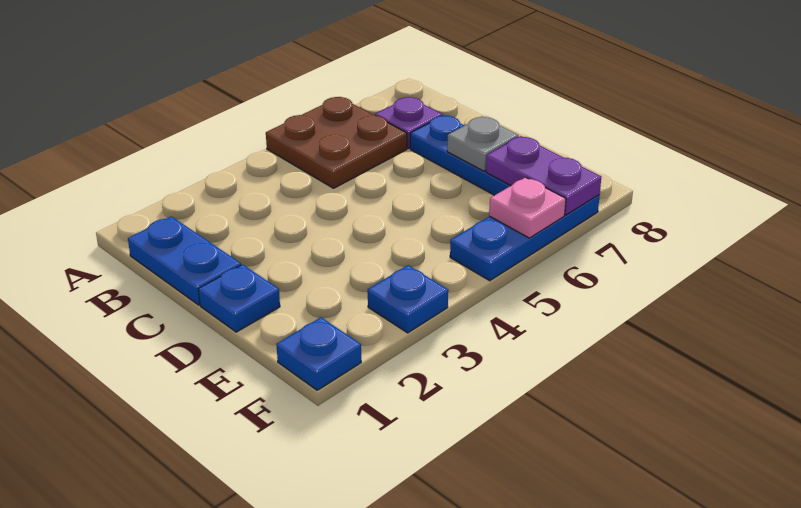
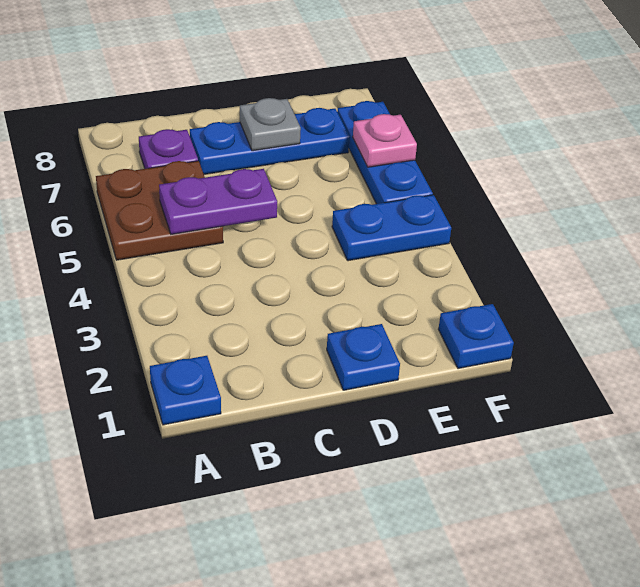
blue 1x2 plate [128,216,241,305] -> blue 1x2 plate moved to [332,195,451,261]
purple 1x2 plate [486,136,601,215] -> purple 1x2 plate moved to [159,169,277,234]
blue 1x1 plate [368,265,448,333] -> blue 1x1 plate moved to [150,356,221,425]

